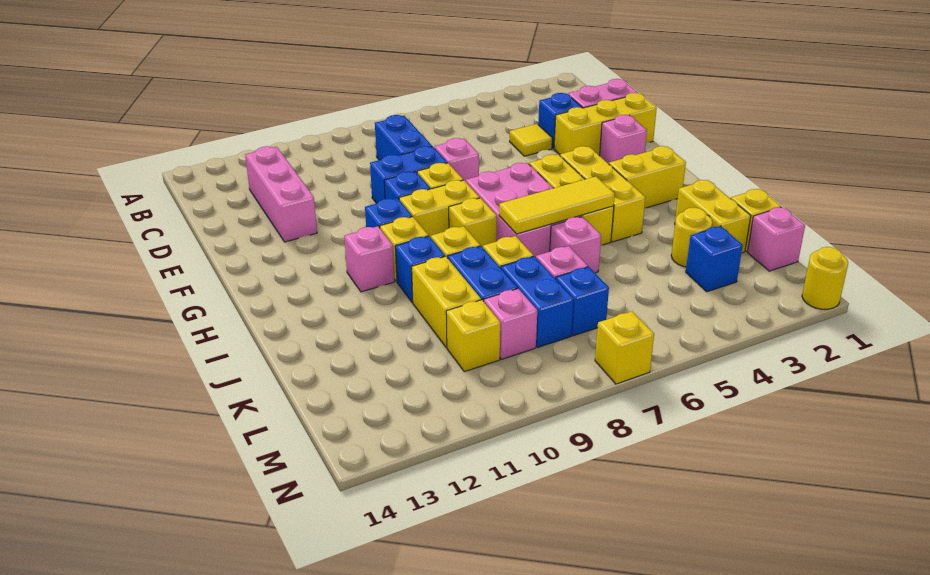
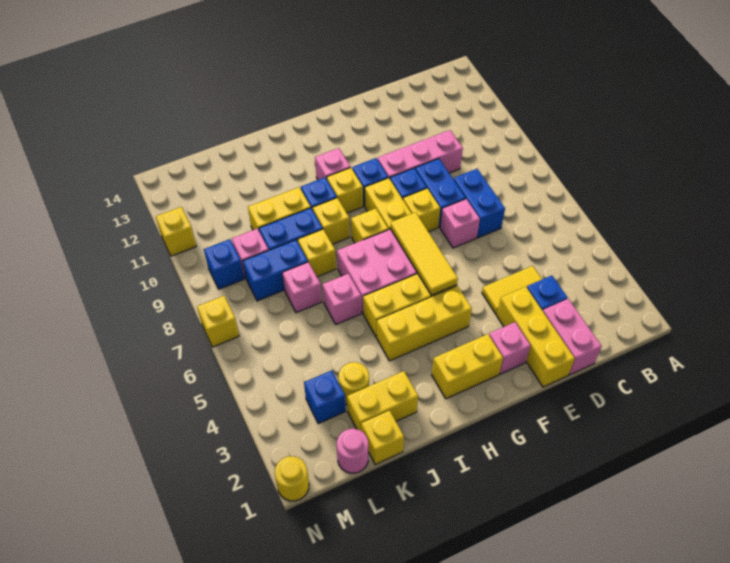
blue 1x2 brick [375,115,432,160] -> blue 1x2 brick turned to [454,169,505,238]
pink 1x3 brick [245,146,317,242] -> pink 1x3 brick moved to [378,130,463,178]
yellow 1x1 tile [510,124,552,156] -> yellow 1x2 tile [482,266,542,314]
yellow 1x2 brick [609,146,686,208] -> yellow 1x2 brick turned to [432,334,503,399]
yellow 1x3 tile [499,177,615,234] -> yellow 1x3 tile moved to [390,212,458,295]
pink 1x1 brick [747,207,805,271] -> pink 1x1 round brick [337,429,368,473]
blue 1x1 brick [556,267,609,336] -> blue 1x1 brick moved to [204,239,244,289]
yellow 1x1 brick [446,300,500,372] -> yellow 1x1 brick moved to [156,207,196,256]

